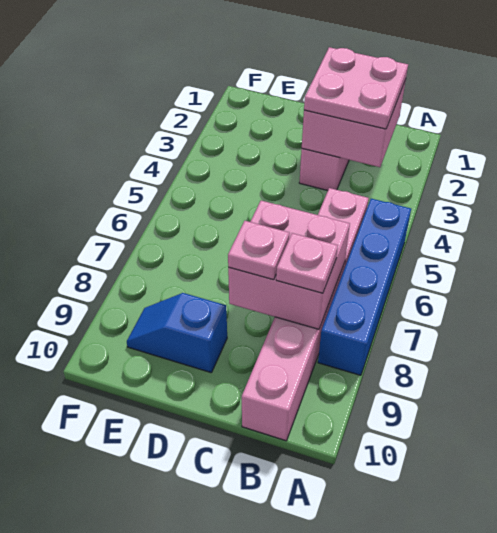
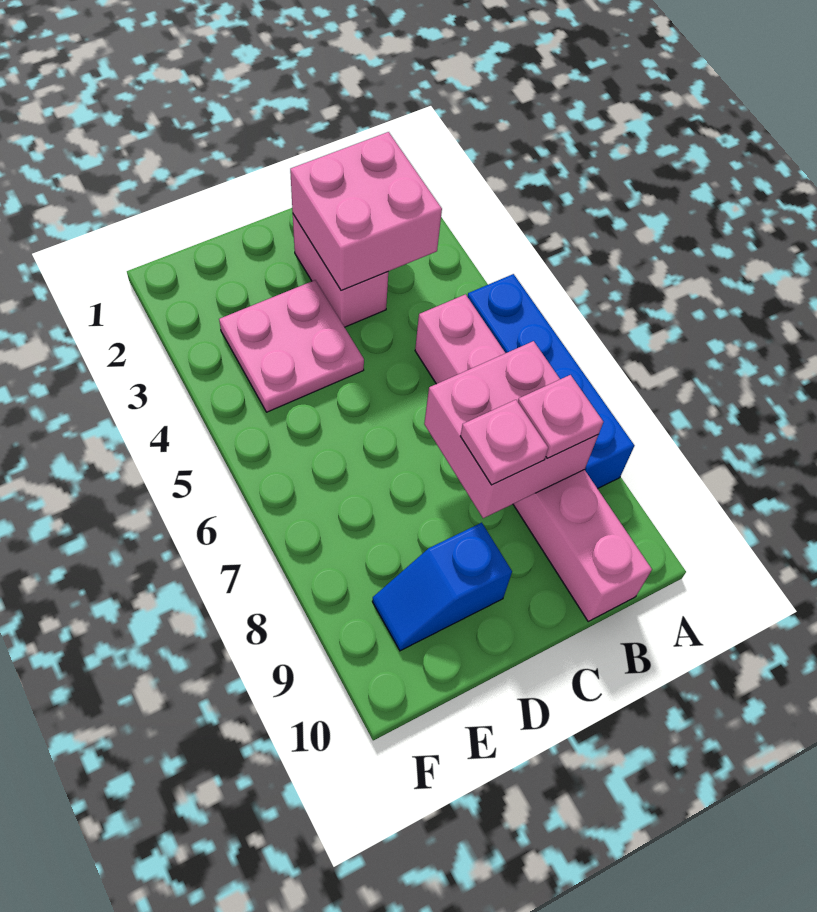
pink 2x2 plate [304,47,408,129] -> pink 2x2 plate moved to [219,280,364,412]

